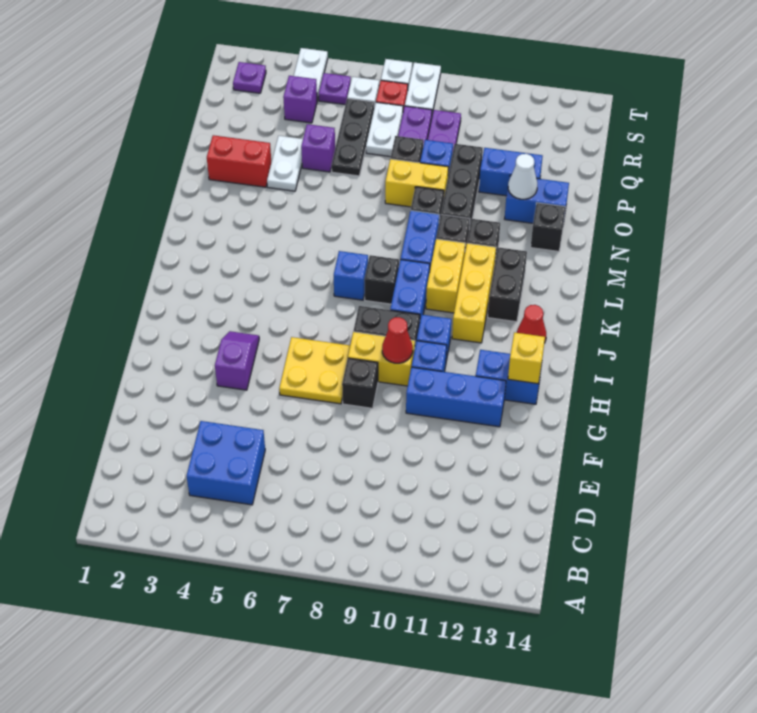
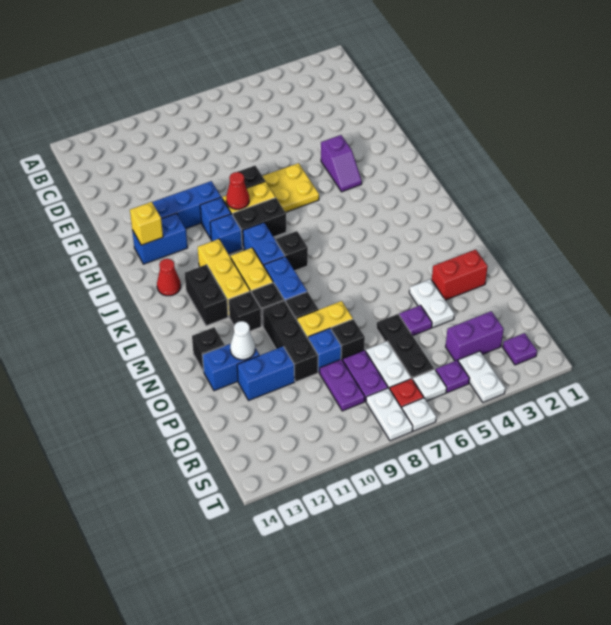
blue 2x2 brick [187,421,265,505] -> none
blue 1x1 brick [334,251,368,300] -> none
purple 1x1 brick [301,124,335,172] -> purple 1x1 plate [399,305,432,336]
purple 1x1 brick [283,76,317,123] -> purple 1x2 brick [446,311,504,361]

